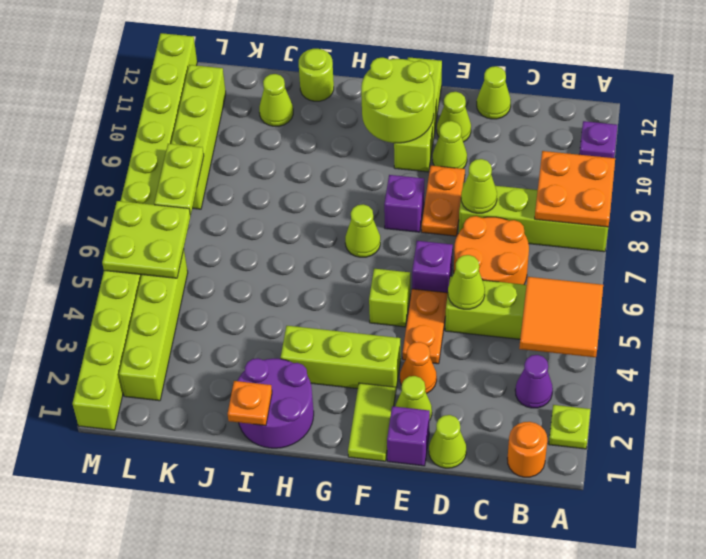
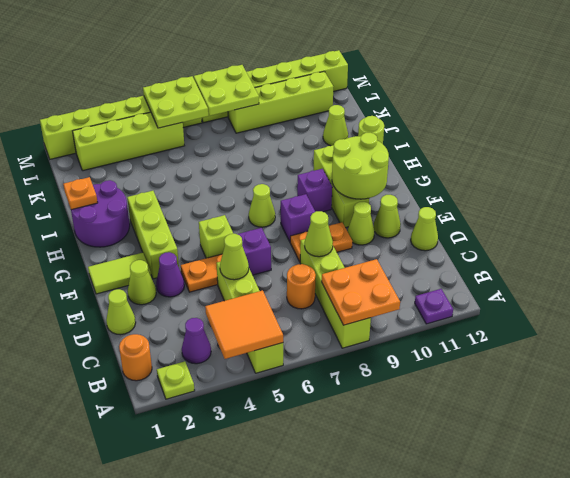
orange 2x2 round brick [454,216,529,284] -> orange 1x1 round brick [287,264,316,309]
purple 1x1 brick [387,406,430,466] -> purple 1x1 brick moved to [297,169,332,212]
orange 1x1 cone [400,342,437,394] -> purple 1x1 cone [156,252,184,297]
lime 1x3 brick [394,57,442,172] -> lime 1x3 brick turned to [313,145,369,228]
lime 1x2 plate [154,144,204,215] -> lime 2x2 plate [194,65,259,116]

